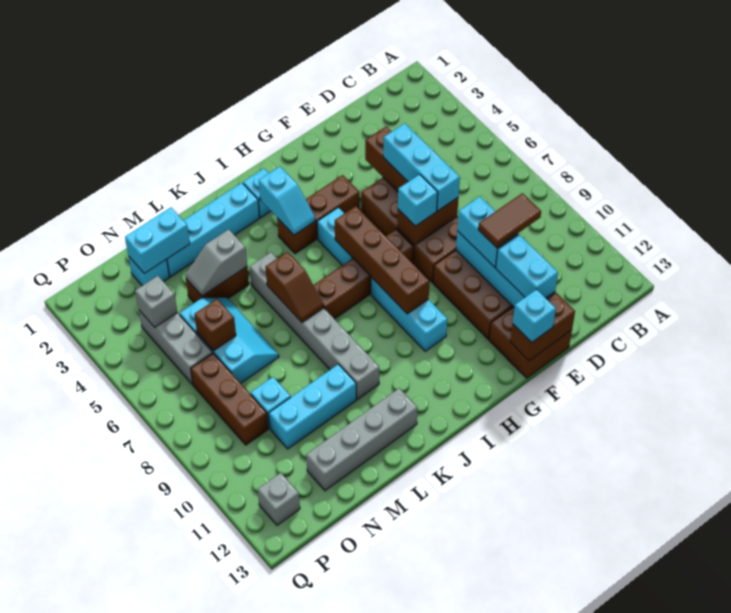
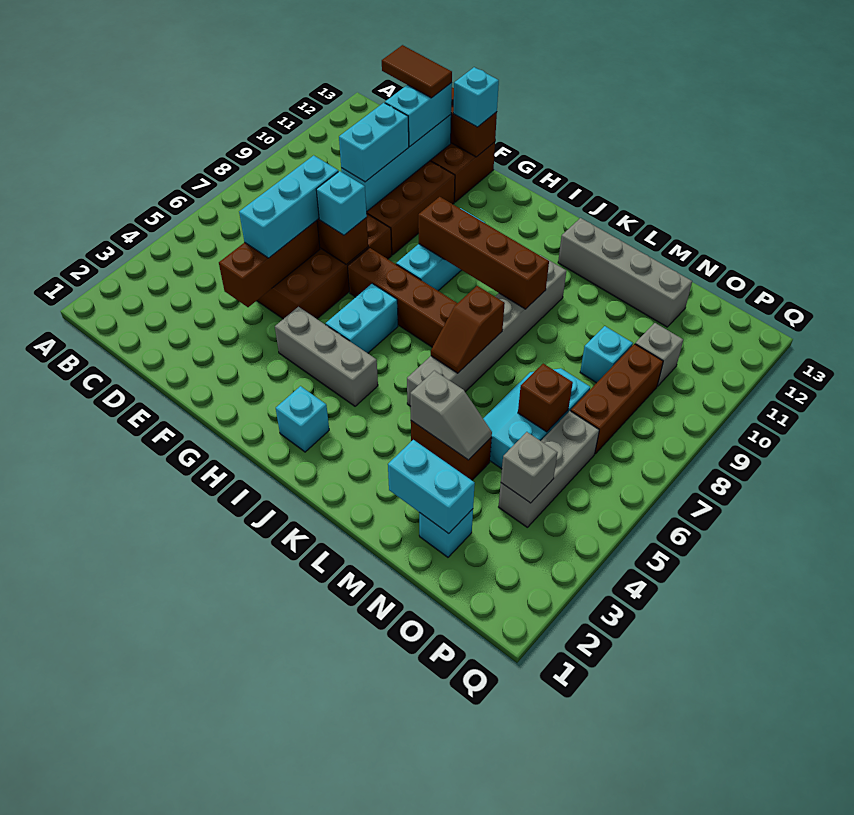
brown 1x2 tile [478,193,541,248] -> brown 1x2 tile moved to [382,45,452,98]
brown 1x3 brick [277,175,360,254] -> grey 1x3 brick [275,307,378,406]
brown 1x4 brick [335,206,430,314] -> brown 1x4 brick turned to [418,197,549,309]
cyan 1x2 slope [258,166,315,235] -> none
cyan 1x4 brick [167,183,260,277] -> none
brown 1x2 slope [266,252,324,322] -> brown 1x2 slope turned to [431,286,505,373]
cyan 1x3 brick [269,364,356,449] -> none
grey 1x1 brick [258,473,300,525] -> grey 1x1 brick moved to [635,323,683,386]

